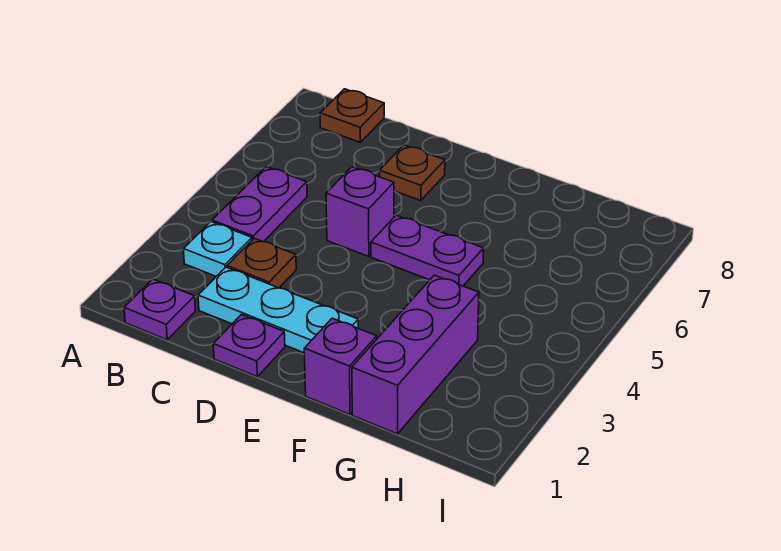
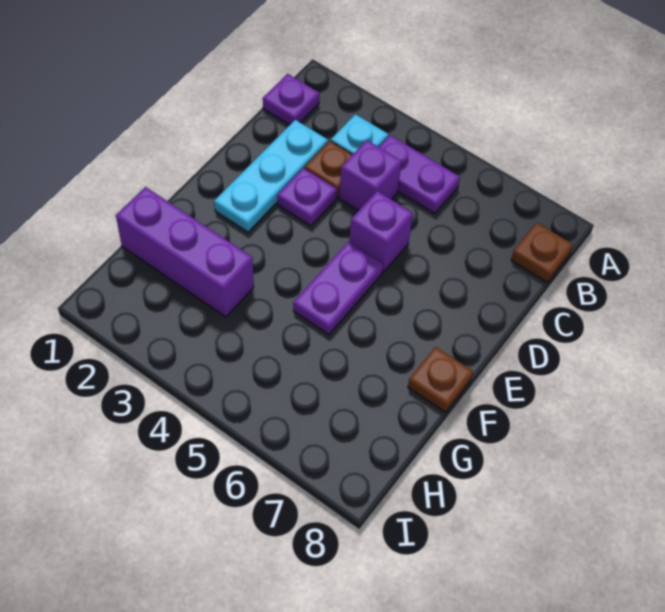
purple 1x1 plate [213,315,285,376] -> purple 1x1 plate moved to [277,168,337,226]
brown 1x1 plate [380,145,445,201] -> brown 1x1 plate moved to [408,347,473,412]
purple 1x1 brick [304,318,377,414] -> purple 1x1 brick moved to [339,140,402,211]

